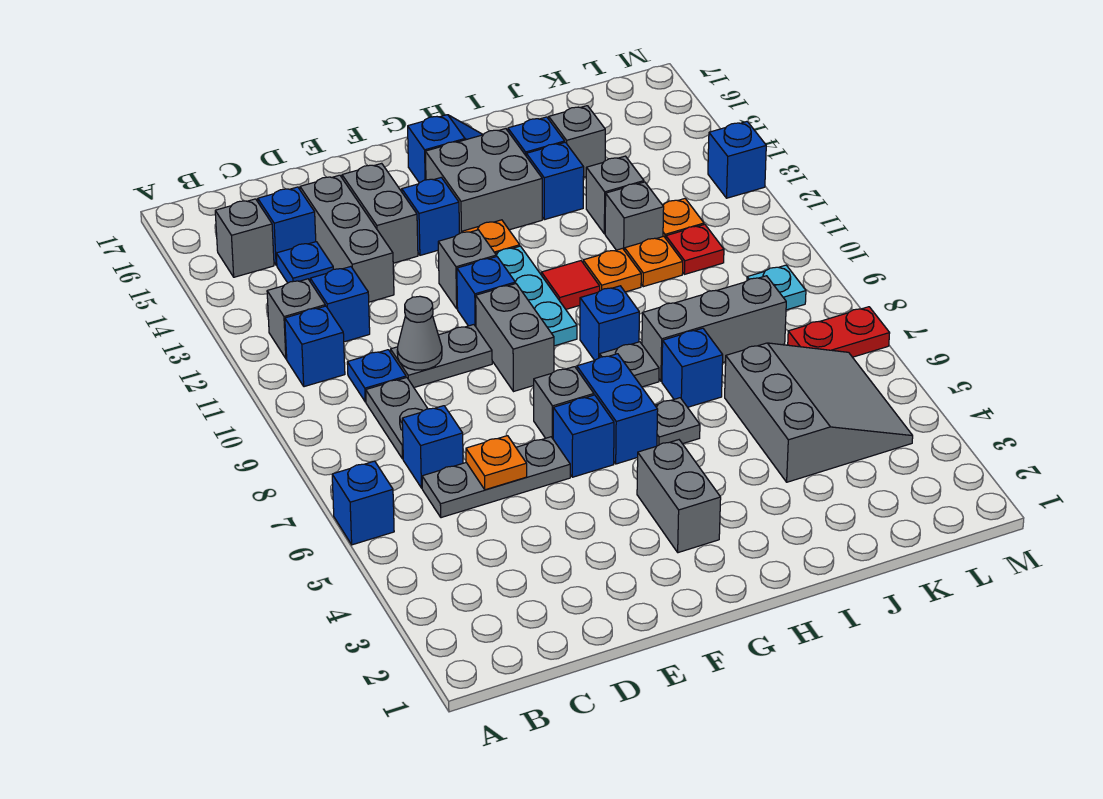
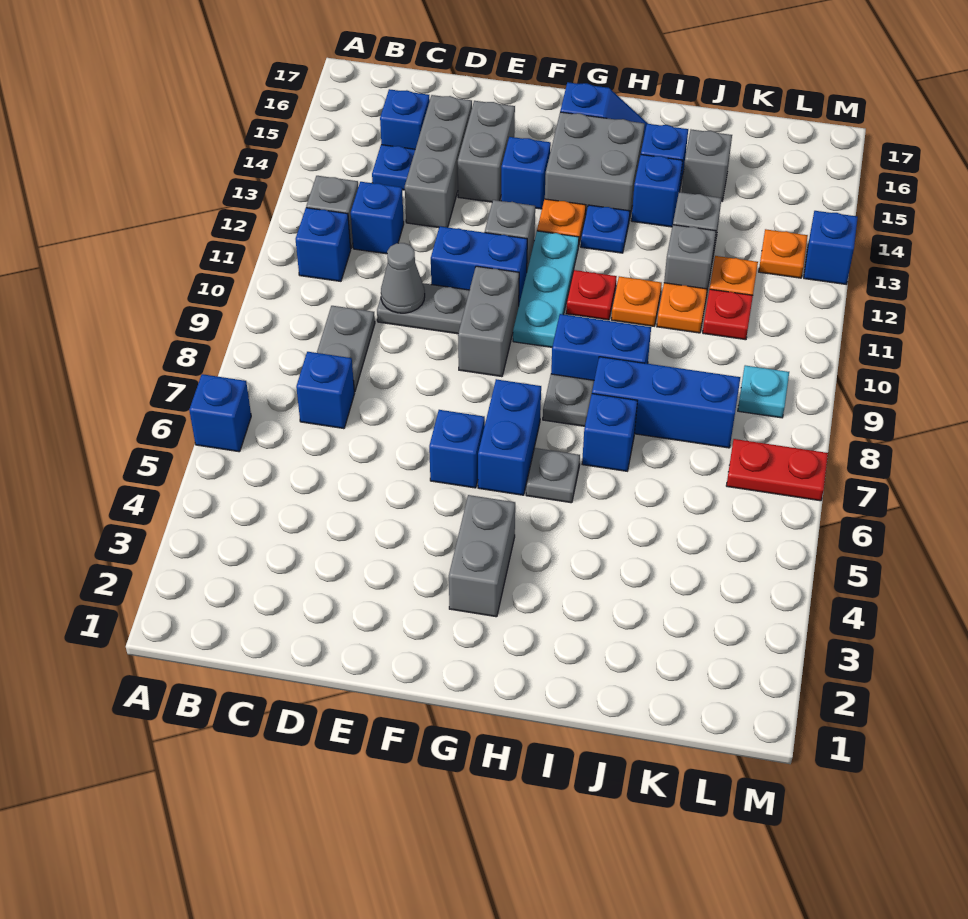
grey 1x1 brick [215,199,274,277] -> none
grey 1x3 plate [422,437,570,518] -> none
blue 1x1 plate [347,350,406,402] -> blue 1x1 plate moved to [581,205,630,253]
orange 1x1 plate [466,436,527,490] -> orange 1x1 plate moved to [759,229,808,278]
grey 1x1 brick [534,367,594,438] -> none
blue 1x1 brick [457,257,515,327] -> blue 1x2 brick [431,226,527,303]
blue 1x1 brick [580,286,639,360] -> blue 1x2 brick [551,314,651,380]
red 1x1 tile [541,261,600,309] -> red 1x1 plate [566,270,617,320]
grey 1x3 brick [642,276,786,381] -> blue 1x3 brick [592,357,740,448]
grey 3x3 slope [725,343,913,482] -> none

